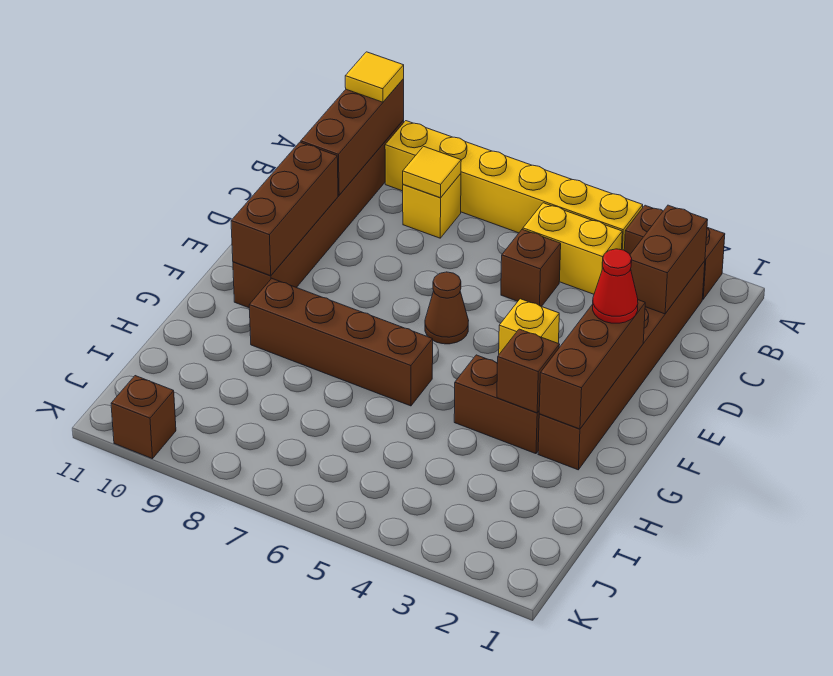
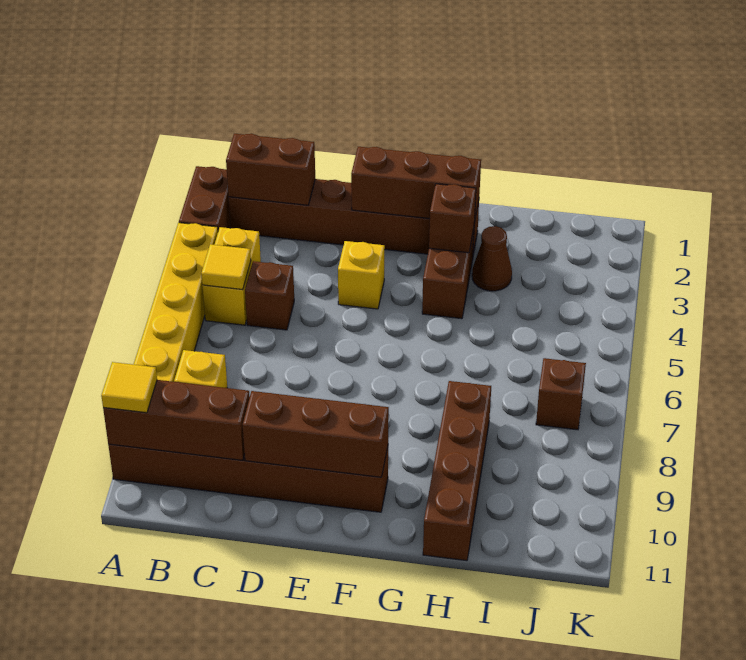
yellow 1x1 tile [403,146,461,198] -> yellow 1x1 tile moved to [201,244,251,290]
red 1x1 cone [593,249,638,323] -> none
brown 1x1 cone [425,272,469,344] -> brown 1x1 cone moved to [472,226,512,291]
brown 1x4 brick [249,279,433,406] -> brown 1x4 brick moved to [423,381,491,561]
brown 1x1 brick [111,376,176,459] -> brown 1x1 brick moved to [536,358,586,430]

